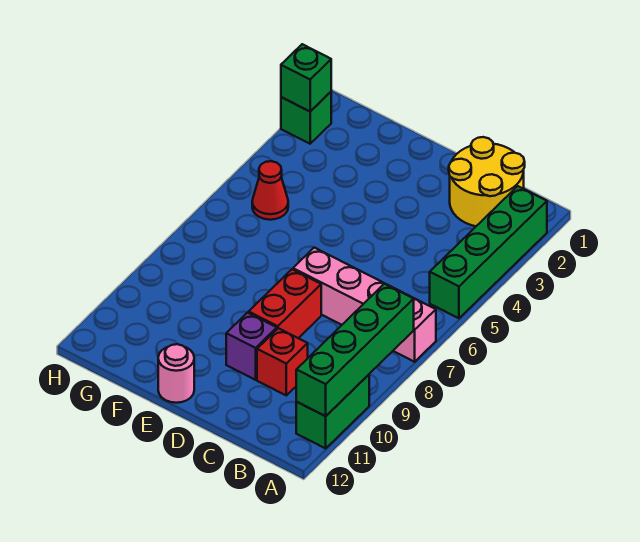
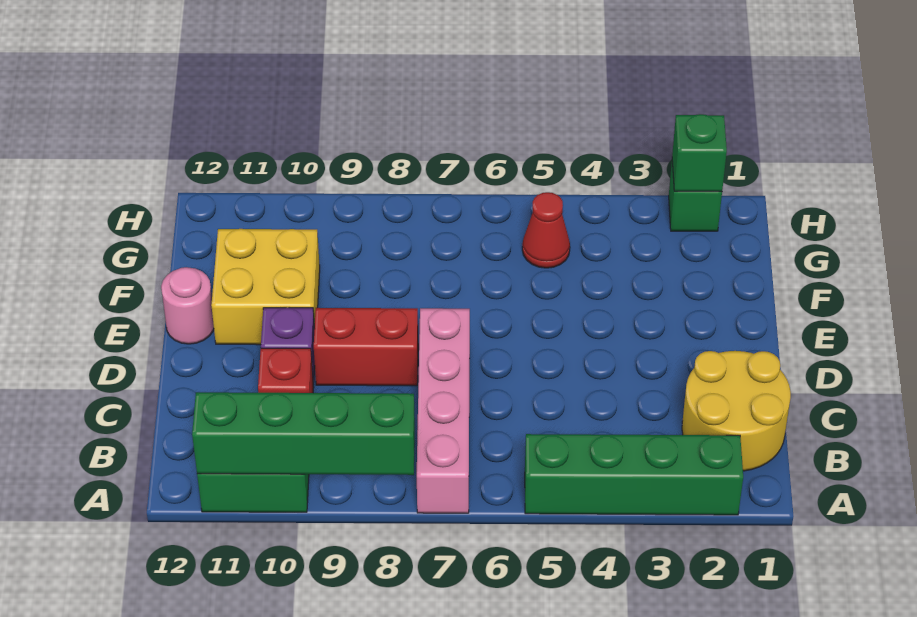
none -> yellow 2x2 brick [211,229,320,345]

